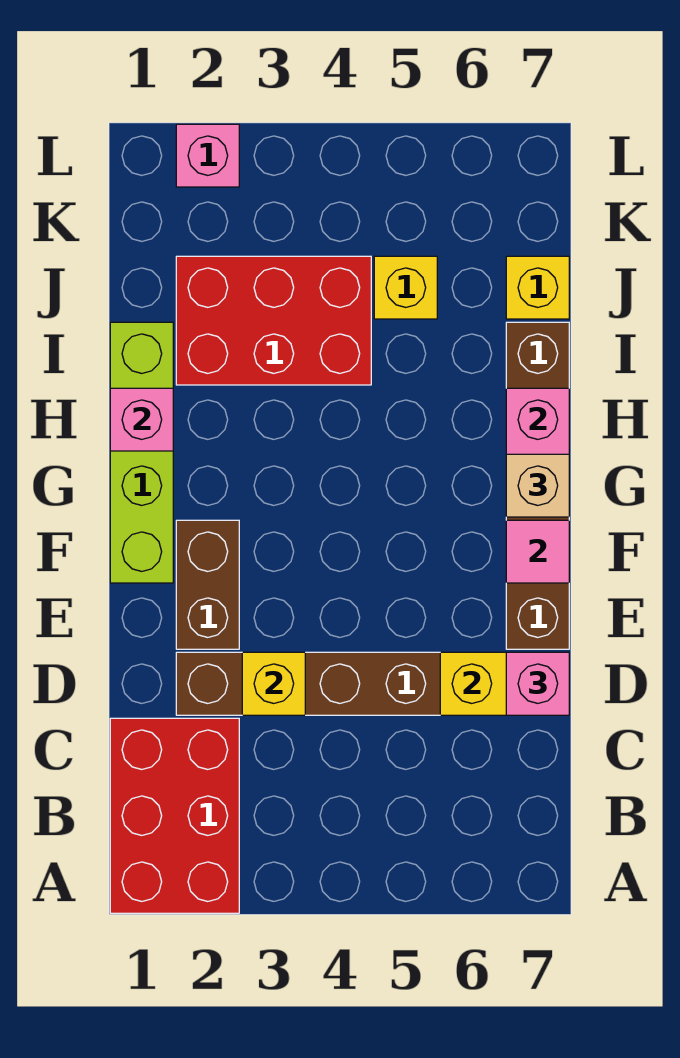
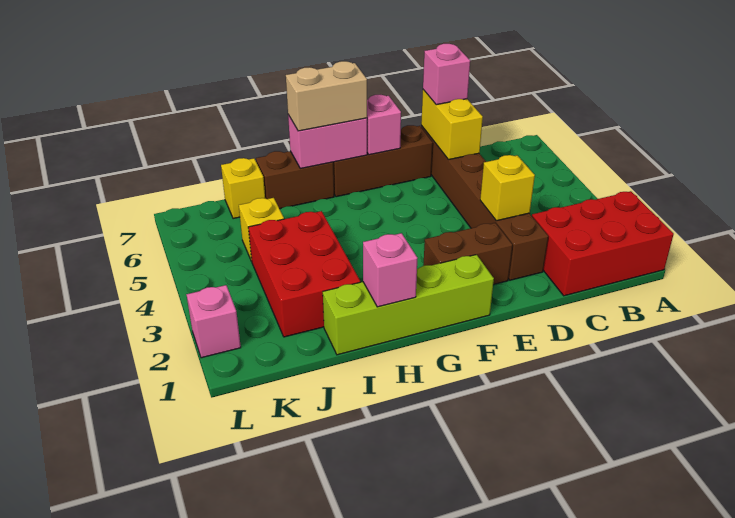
pink 1x1 tile [506,520,569,583] -> pink 1x1 brick [367,95,401,155]
tan 1x1 brick [506,454,569,517] -> tan 1x2 brick [286,61,367,131]

